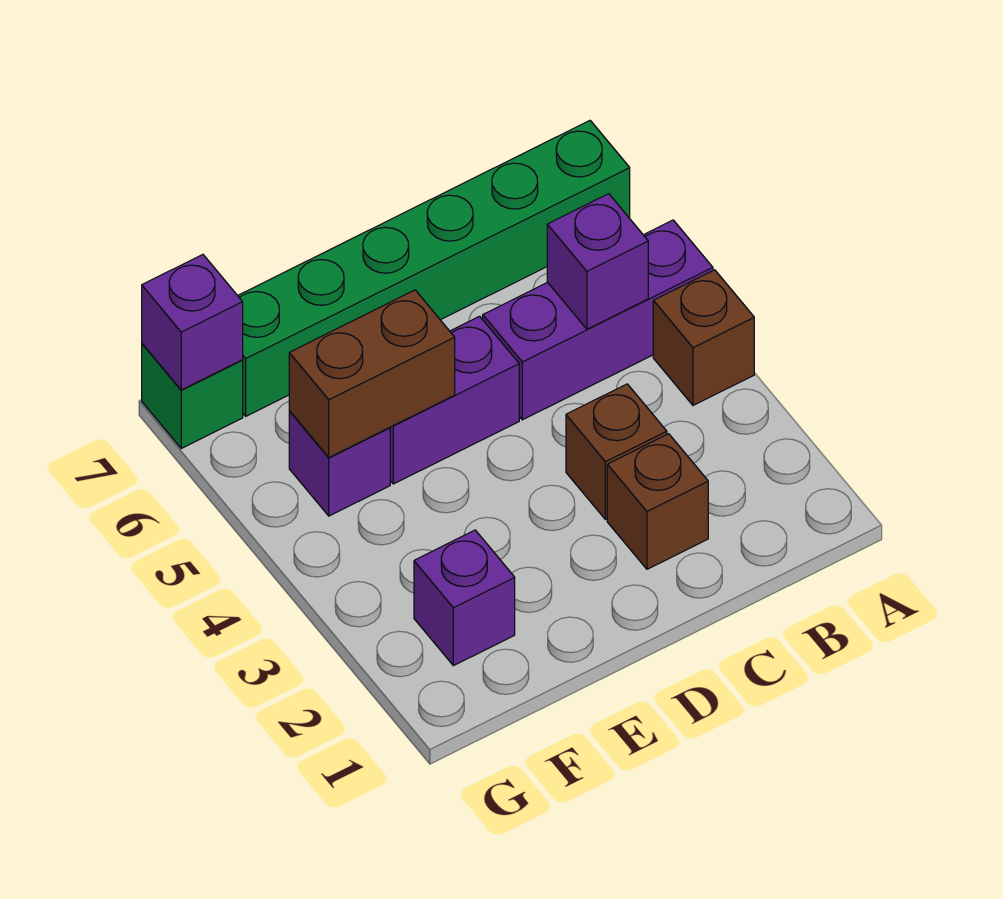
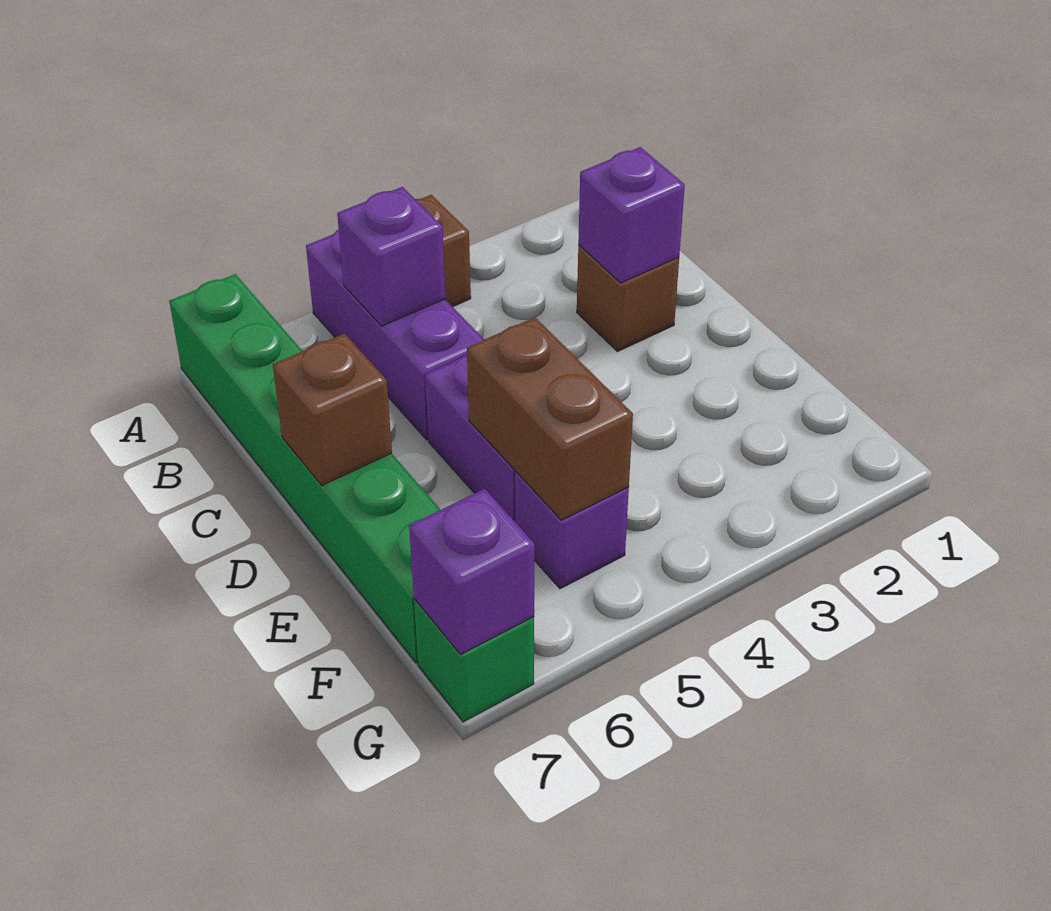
brown 1x1 brick [566,384,667,520] -> brown 1x1 brick moved to [273,333,392,486]
purple 1x1 brick [414,530,515,666] -> purple 1x1 brick moved to [578,147,685,283]

